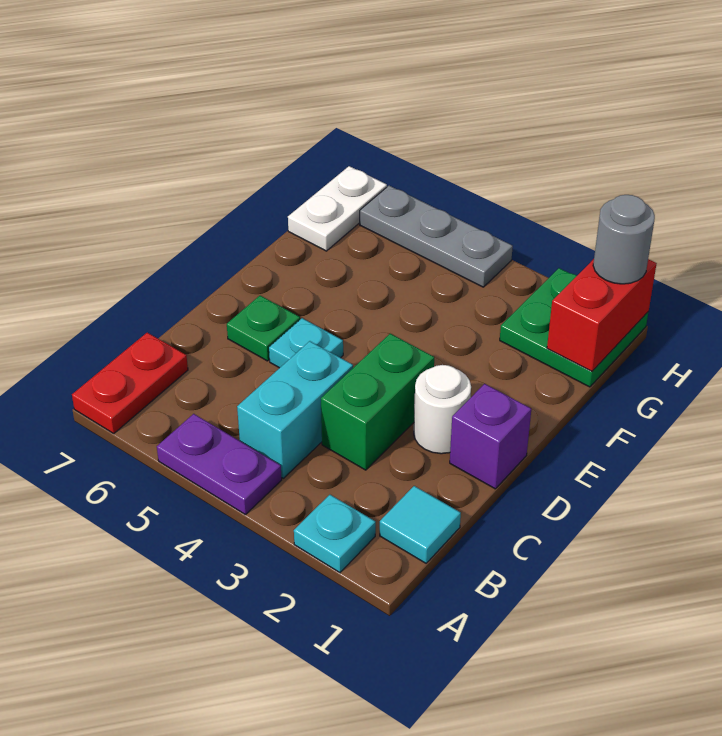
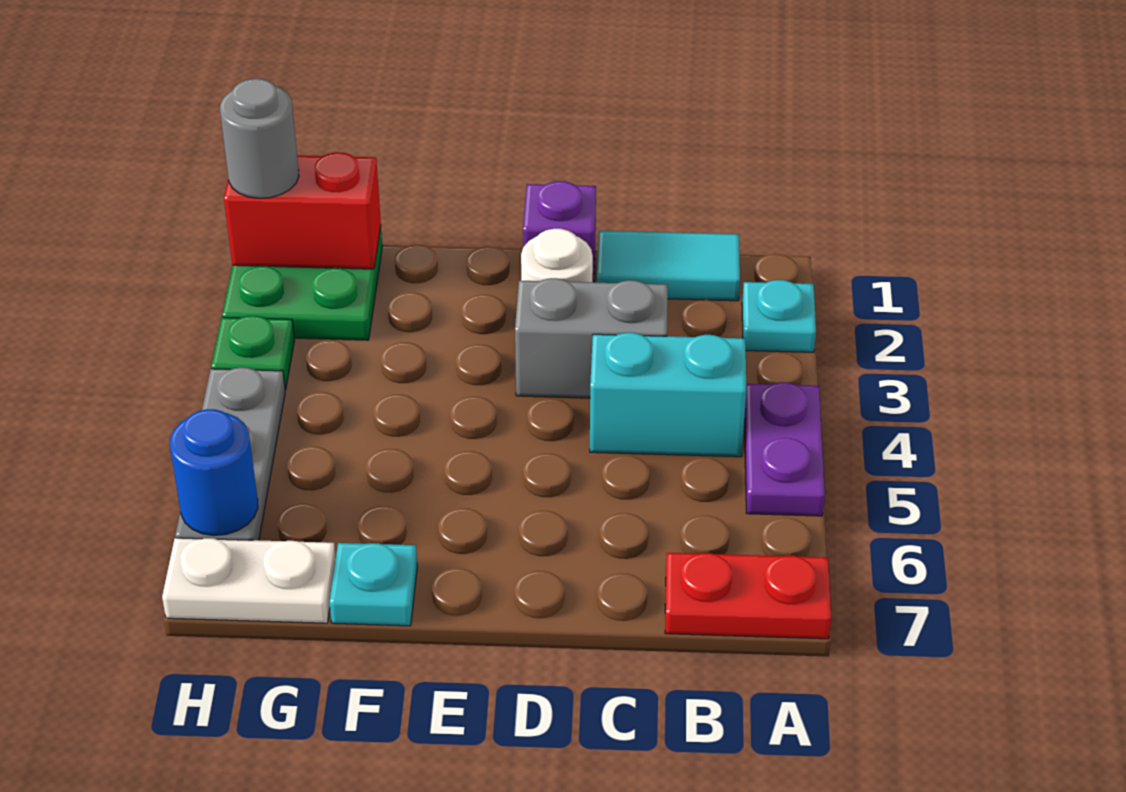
cyan 1x1 tile [380,486,461,563] -> cyan 1x2 tile [597,231,740,301]
green 1x2 brick [321,334,434,470] -> grey 1x2 brick [515,278,668,398]
cyan 1x1 plate [269,318,343,368] -> cyan 1x1 plate moved to [329,543,417,626]
green 1x1 plate [227,296,300,361] -> green 1x1 plate moved to [211,316,295,390]
none -> blue 1x1 round brick [170,409,258,535]

